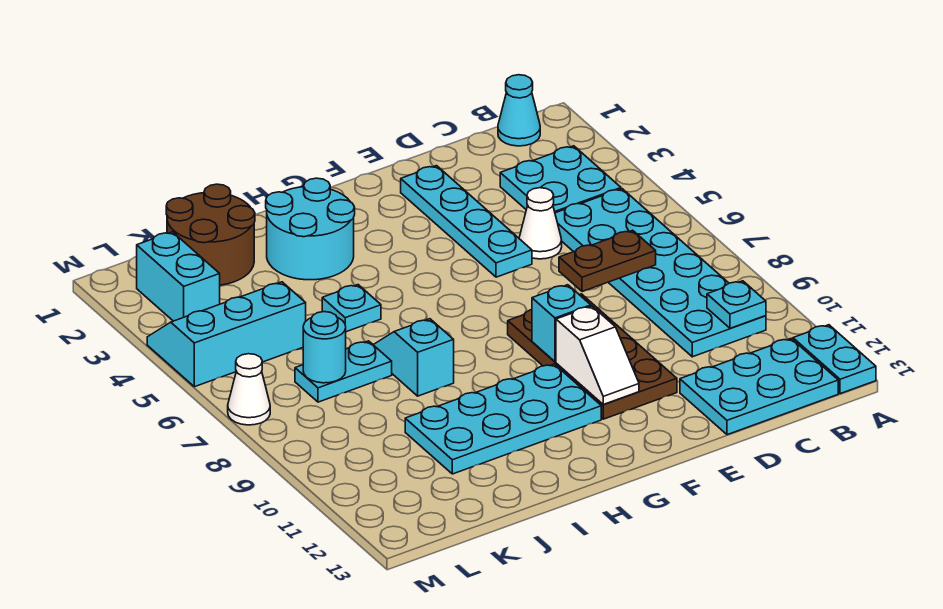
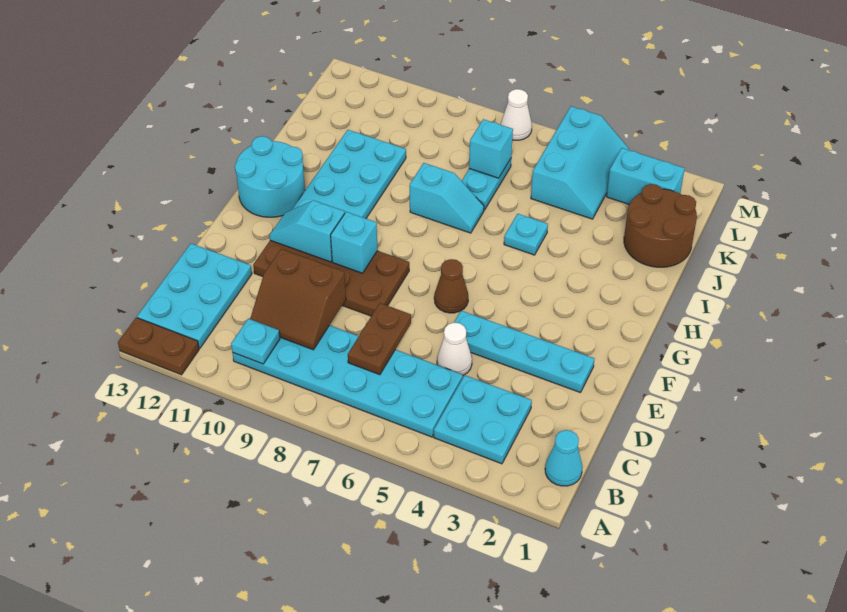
cyan 1x2 plate [793,325,876,394] -> brown 1x2 plate [118,318,199,375]
none -> brown 2x2 slope [250,249,346,350]
none -> brown 1x1 cone [434,259,468,313]
white 1x2 slope [556,306,639,404] -> cyan 1x2 slope [269,200,345,262]
cyan 2x2 round brick [266,178,355,280] -> cyan 2x2 round brick moved to [235,136,305,217]
cyan 1x1 round brick [303,312,346,383] -> cyan 1x1 brick [469,119,513,178]

